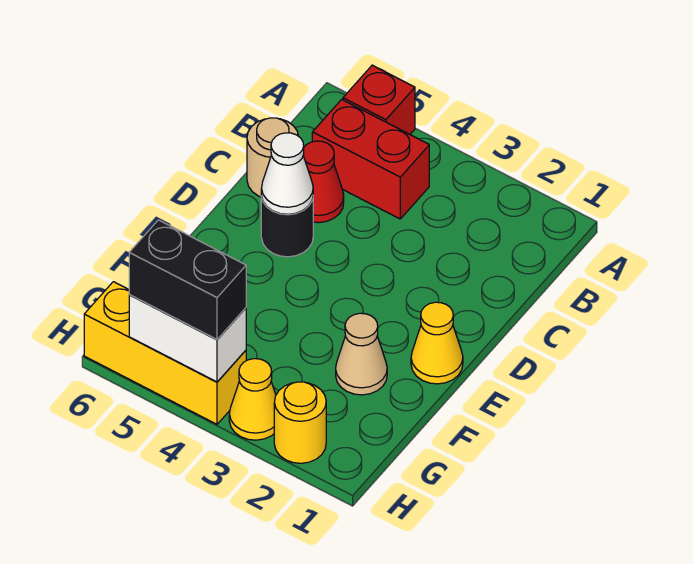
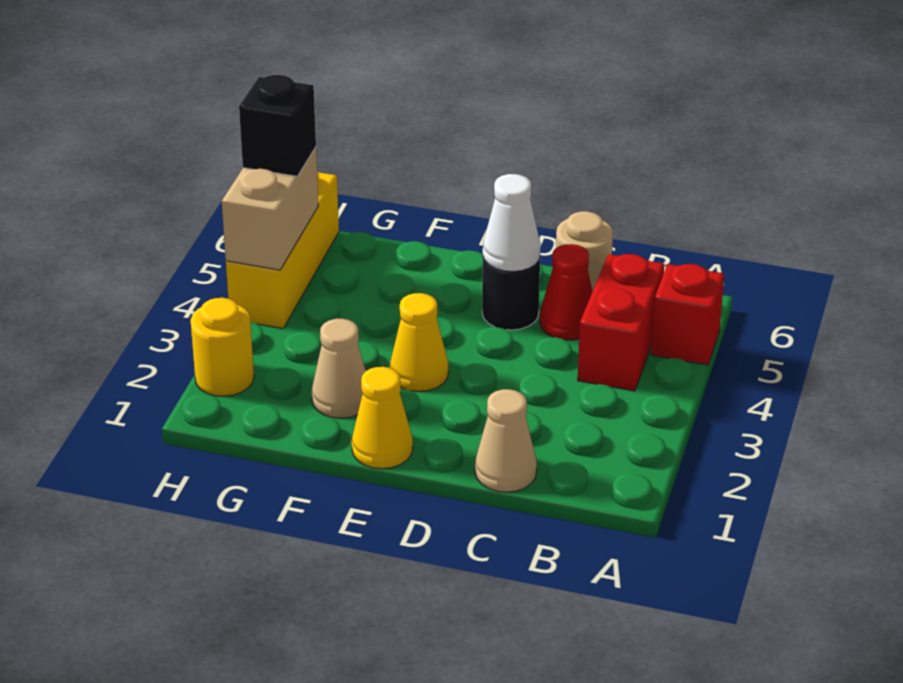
none -> tan 1x1 cone [475,389,537,492]
yellow 1x1 cone [229,359,276,440] -> yellow 1x1 cone moved to [390,293,448,391]
white 1x2 brick [129,295,246,382] -> tan 1x2 brick [222,147,318,270]
black 1x2 brick [129,220,246,340] -> black 1x1 brick [239,75,316,176]

